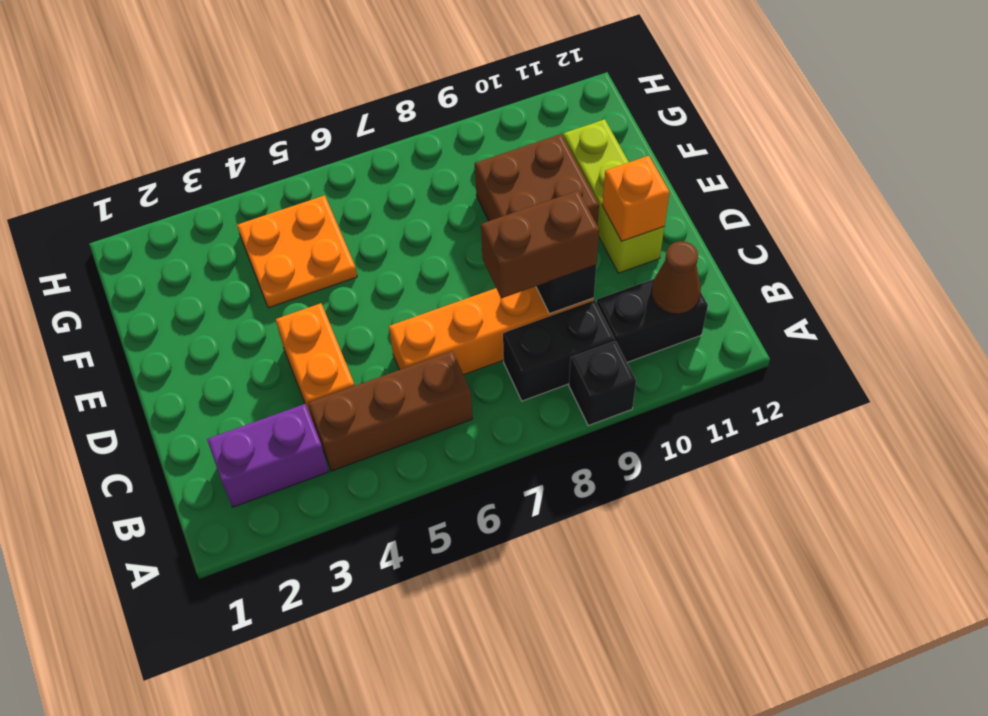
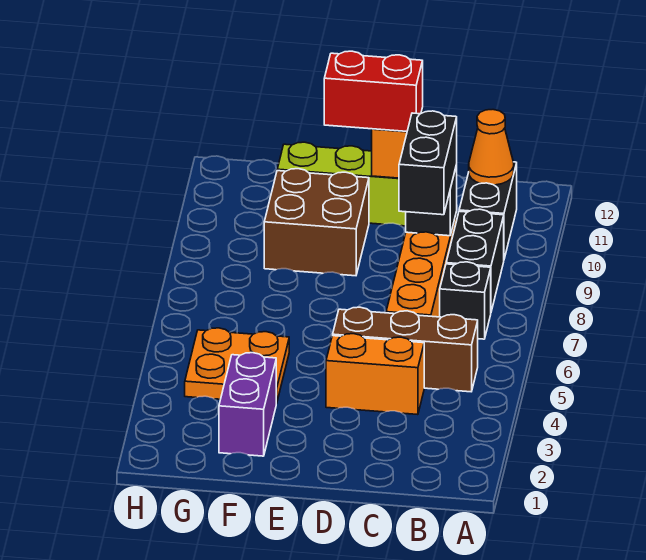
black 1x1 brick [569,341,636,426] -> black 1x1 brick moved to [440,262,491,339]
purple 1x2 brick [207,404,329,507] -> purple 1x2 brick moved to [219,353,276,456]
brown 1x3 brick [308,351,473,471] -> brown 1x3 brick turned to [333,307,478,392]
brown 1x1 cone [652,241,701,314] -> orange 1x1 cone [469,110,514,185]
brown 1x2 brick [481,191,599,298] -> black 1x2 brick [399,111,457,215]
none -> red 1x2 brick [324,51,423,131]

